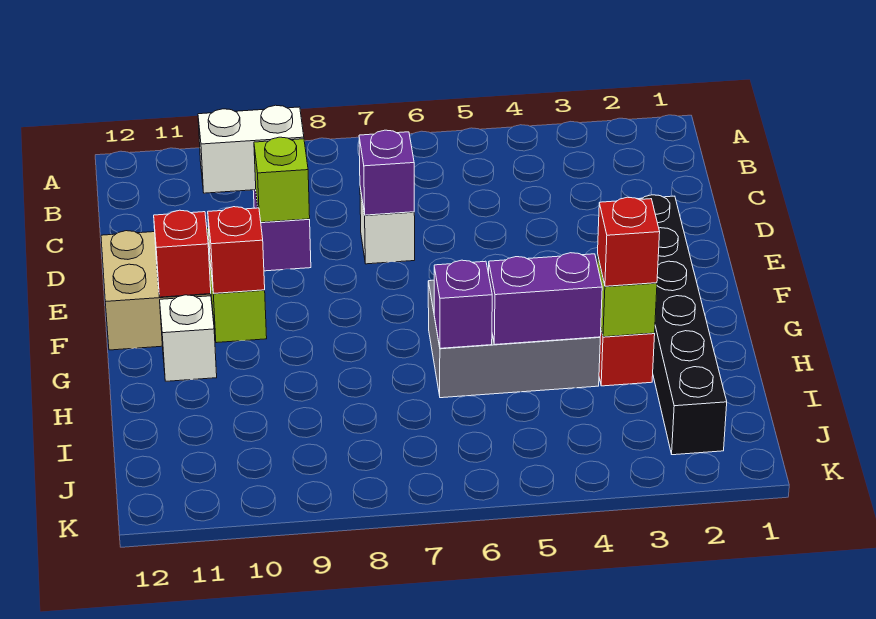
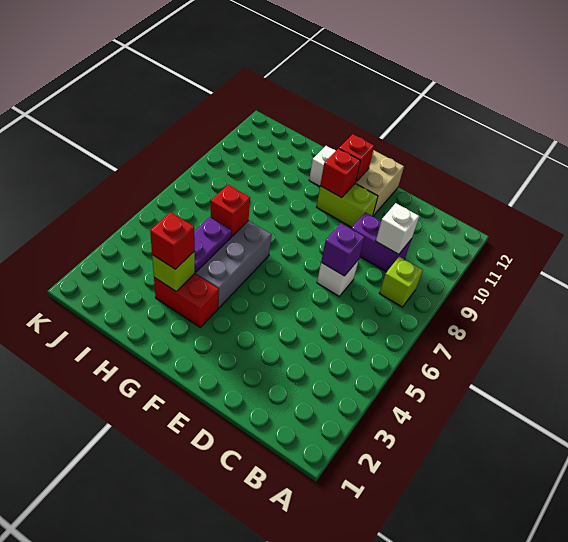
white 1x2 brick [198,105,304,193] -> white 1x1 brick [376,203,419,255]
lime 1x1 brick [254,137,310,222] -> lime 1x1 brick moved to [379,256,423,307]
black 1x6 brick [639,195,727,455] -> none
purple 1x2 brick [488,253,602,344] -> purple 1x2 plate [194,217,232,272]
purple 1x1 brick [434,260,492,348] -> red 1x1 brick [211,185,250,236]

